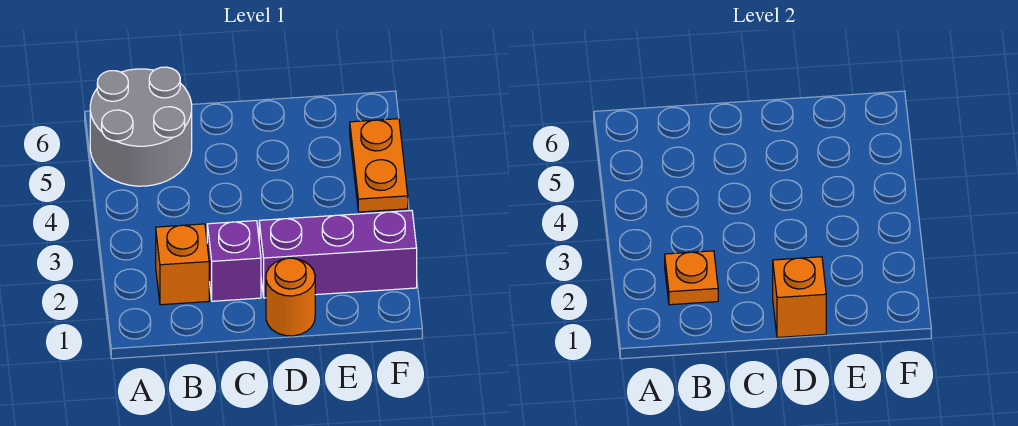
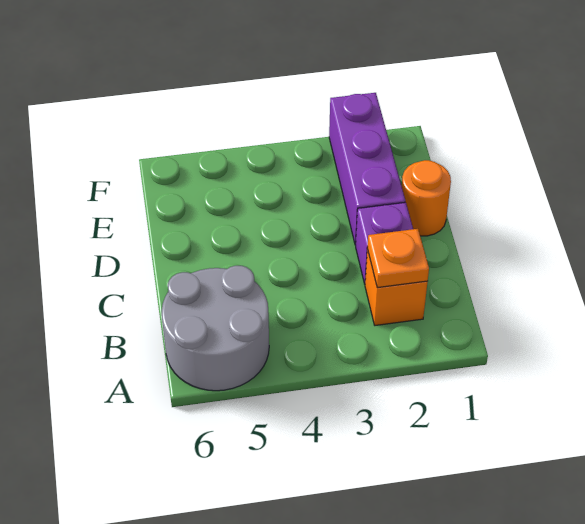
orange 1x1 brick [773,257,826,338] -> none
orange 1x2 plate [350,119,408,212] -> none

